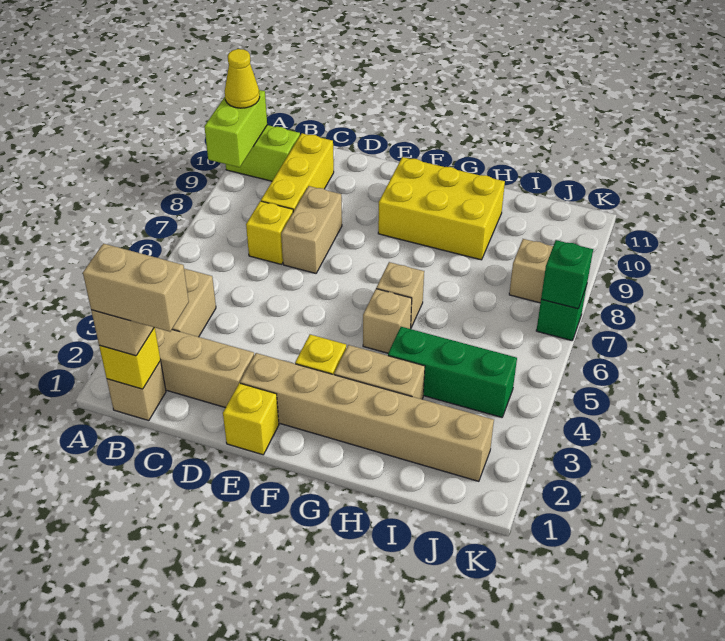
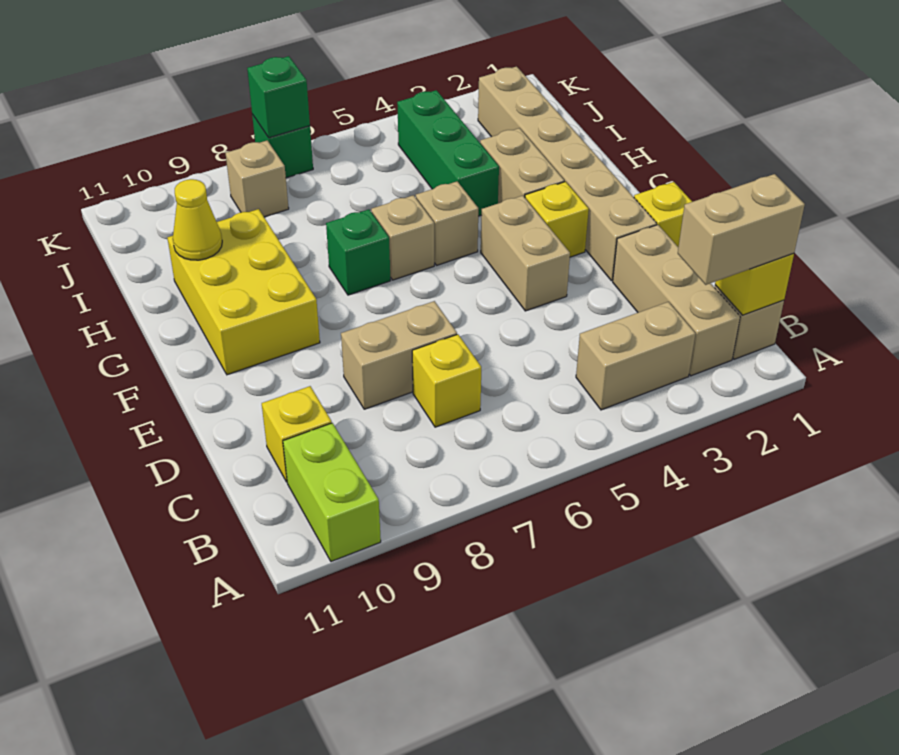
lime 1x2 brick [204,90,267,167] -> none
yellow 1x1 cone [225,49,260,108] -> yellow 1x1 cone moved to [173,179,222,260]
tan 1x2 brick [83,243,189,332] -> tan 1x2 brick moved to [481,196,570,311]
yellow 1x3 brick [261,133,334,212] -> yellow 1x1 brick [262,386,332,482]
none -> green 1x1 brick [326,209,390,295]

